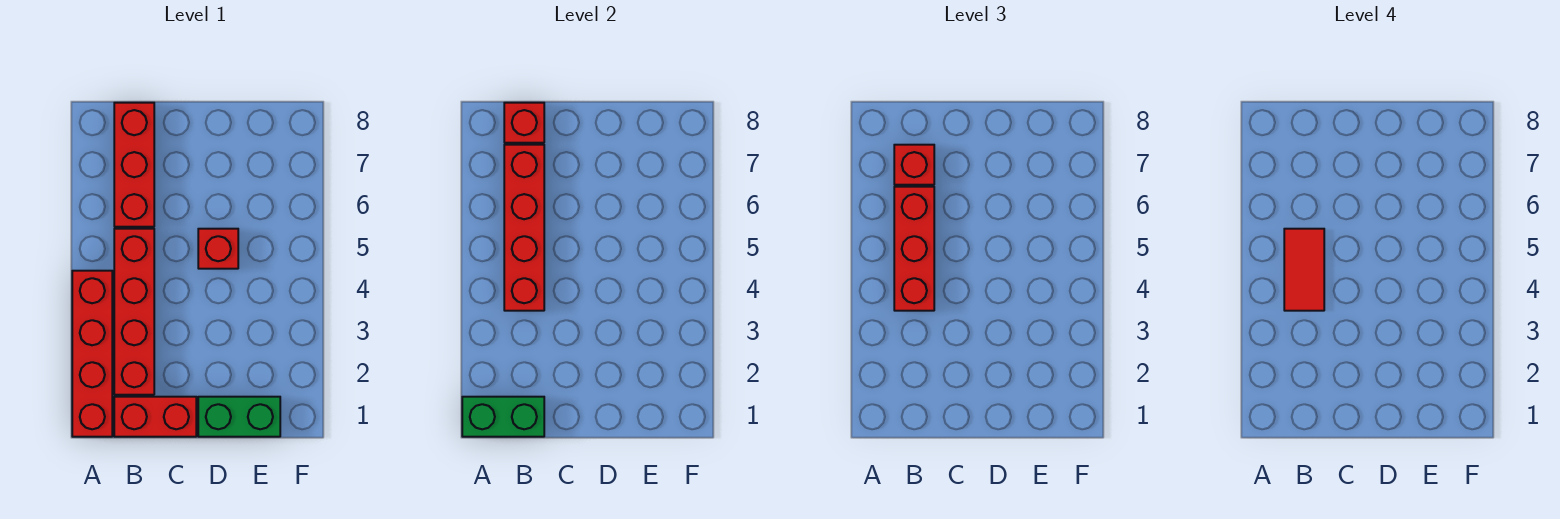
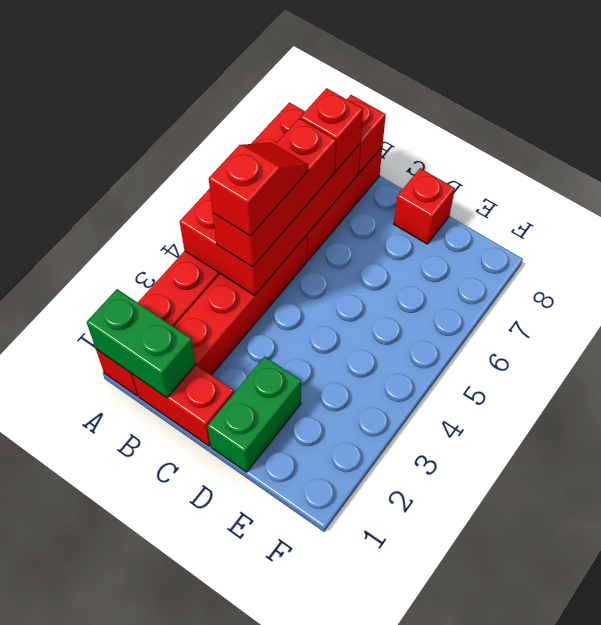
red 1x4 brick [504,145,544,311] -> red 2x4 brick [180,102,361,295]
red 1x2 tile [1284,229,1324,311] -> red 1x2 slope [209,142,308,236]
green 1x2 brick [198,397,280,437] -> green 1x2 brick turned to [207,357,301,472]
red 1x1 brick [198,229,238,269] -> red 1x1 brick moved to [394,168,455,244]

